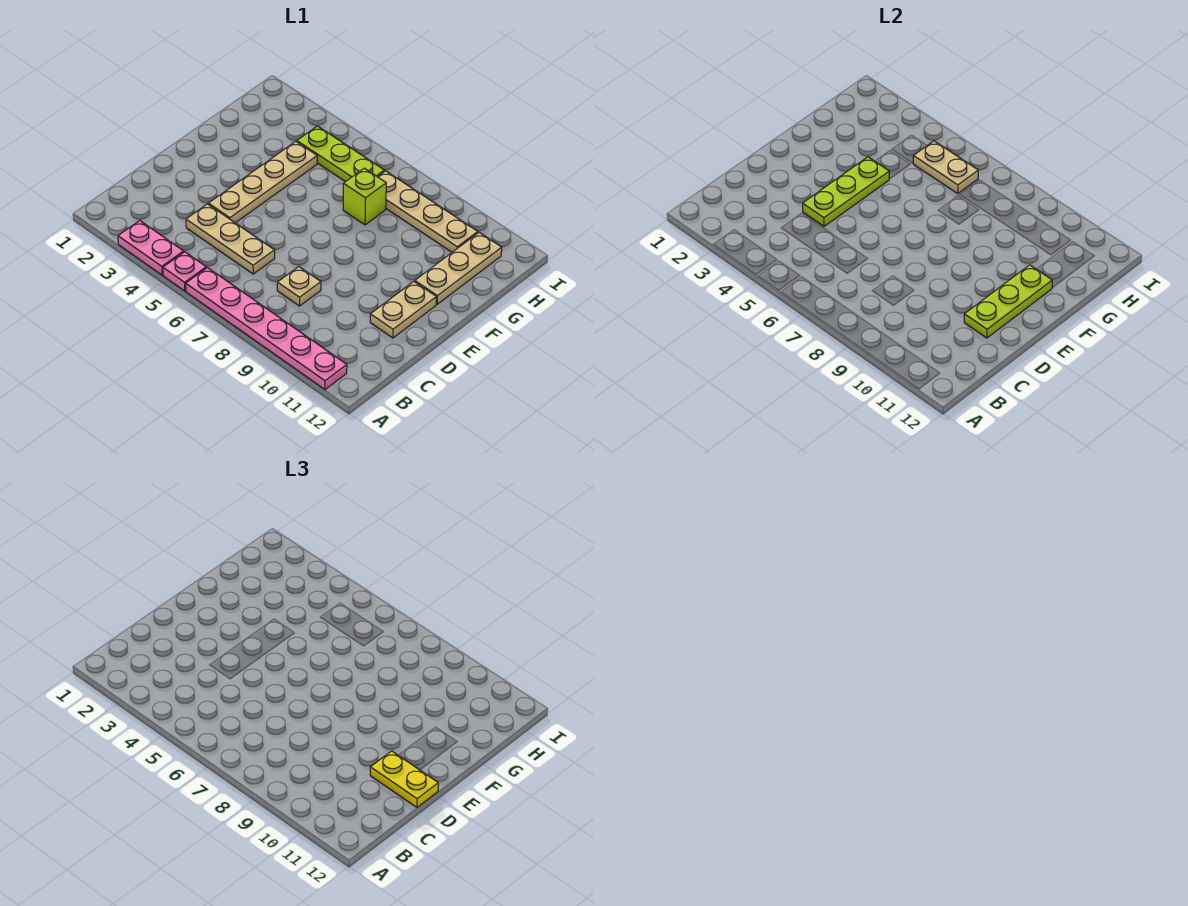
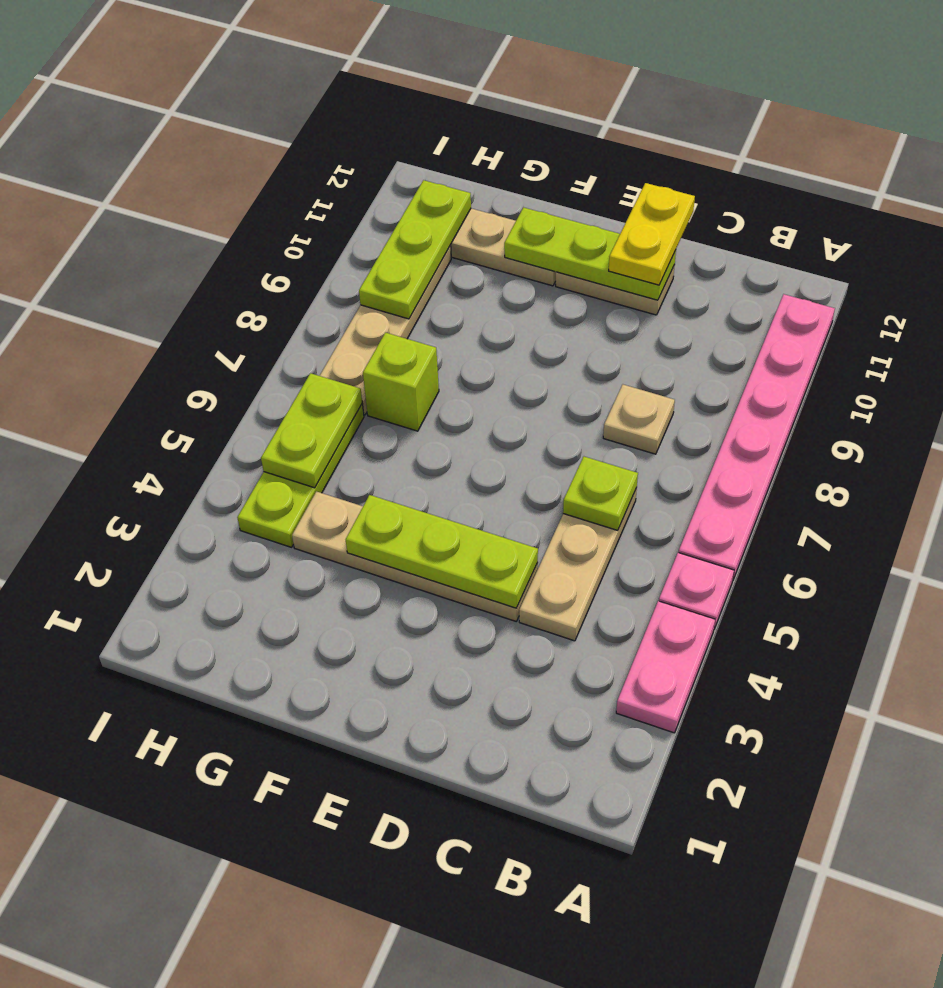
none -> lime 1x1 plate [563,457,638,530]
tan 1x2 plate [913,141,978,193] -> lime 1x2 plate [261,373,362,488]
none -> lime 1x3 plate [359,180,471,319]

